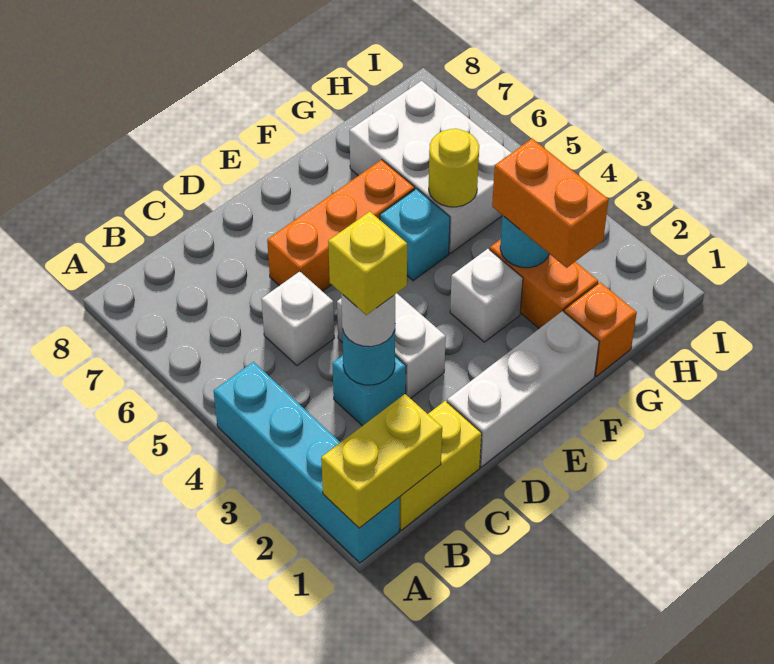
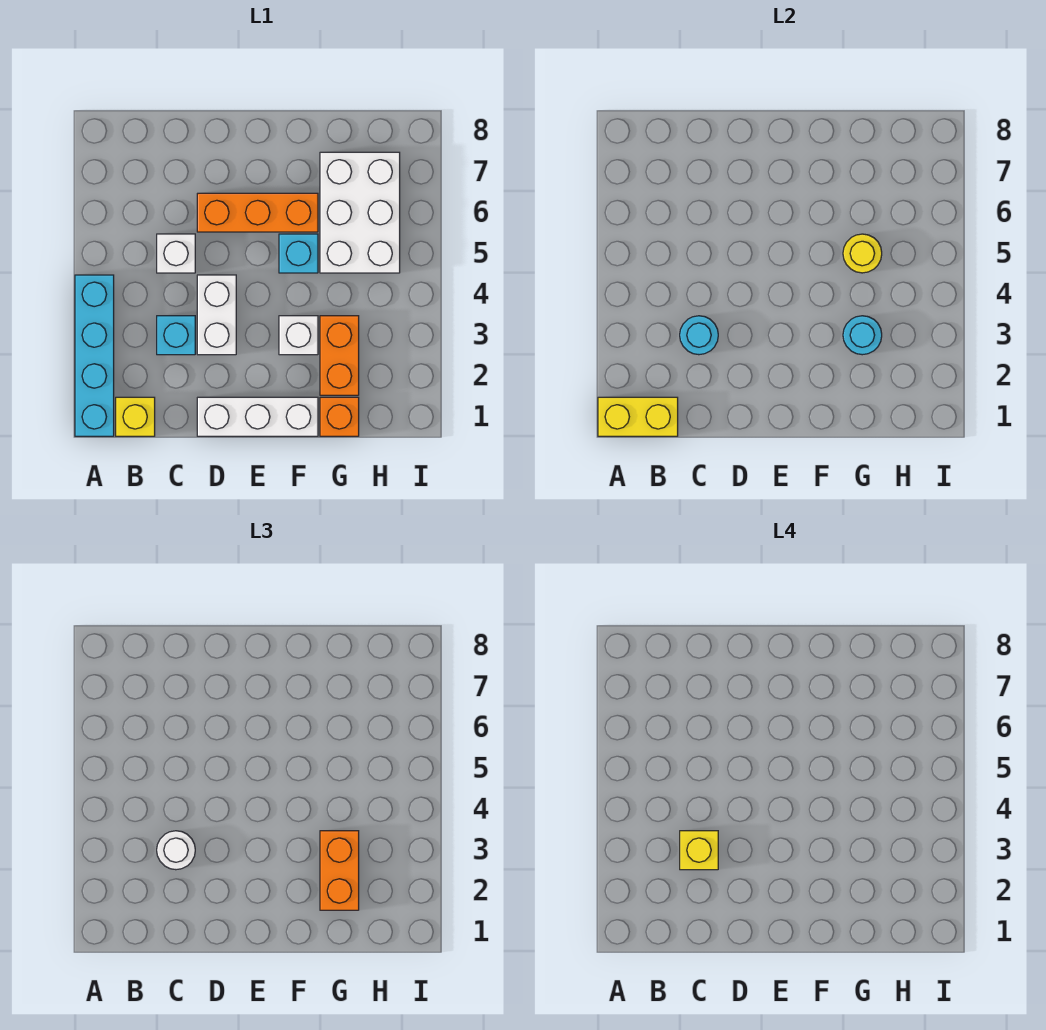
yellow 1x2 brick [399,401,482,530] -> yellow 1x1 brick [116,397,155,436]

